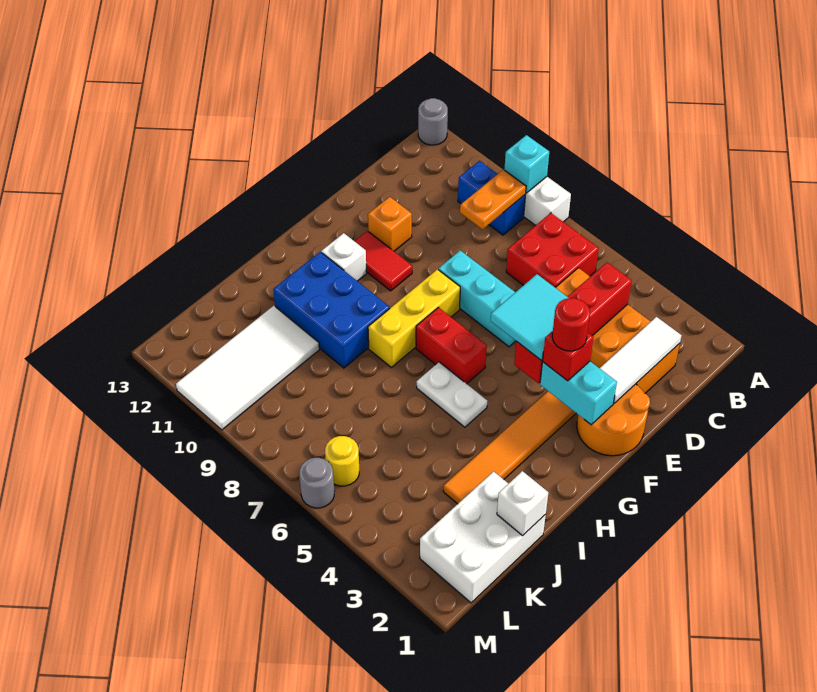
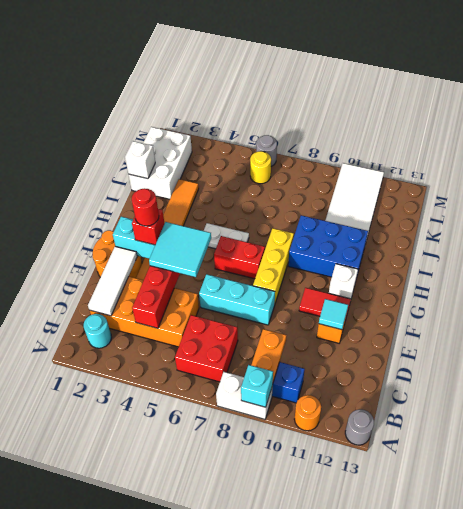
none -> orange 1x1 round brick [294,395,321,431]
none -> cyan 1x1 round brick [84,314,112,348]
none -> cyan 1x1 tile [319,299,348,330]

